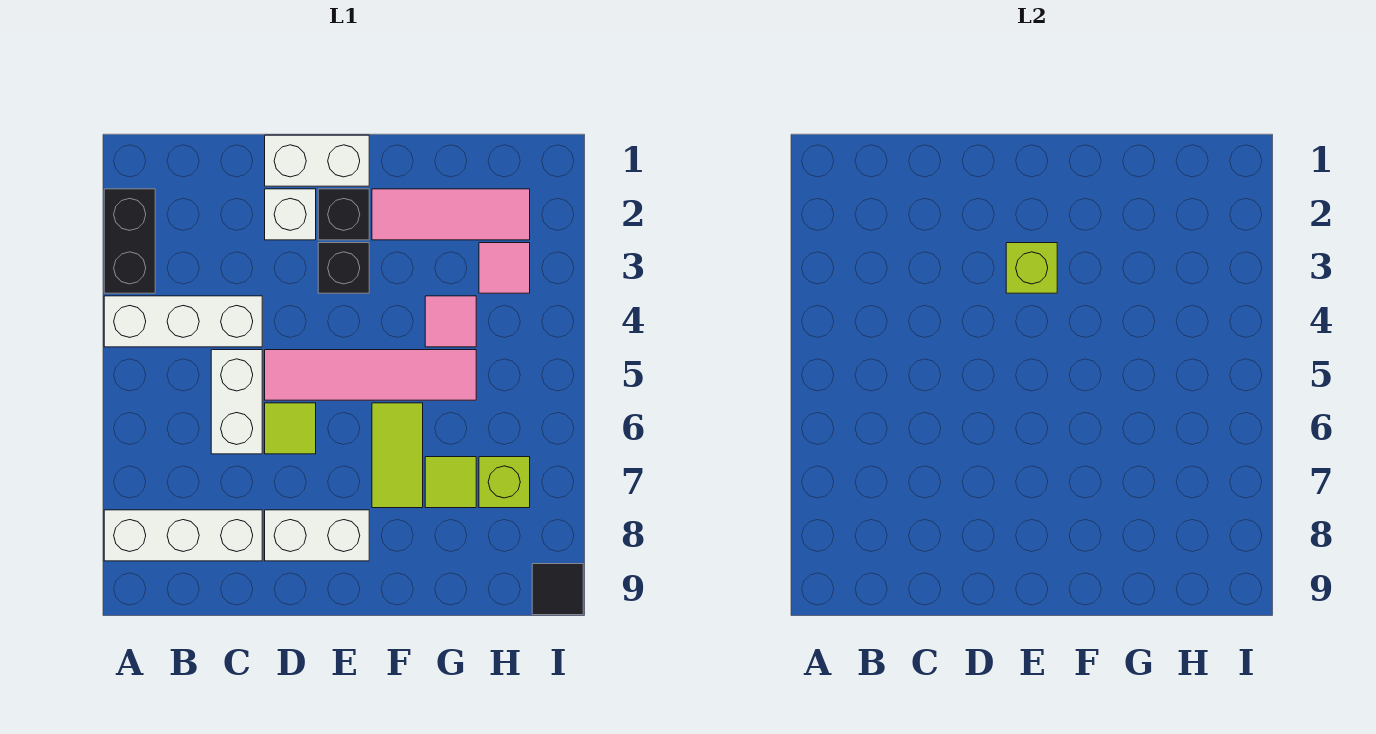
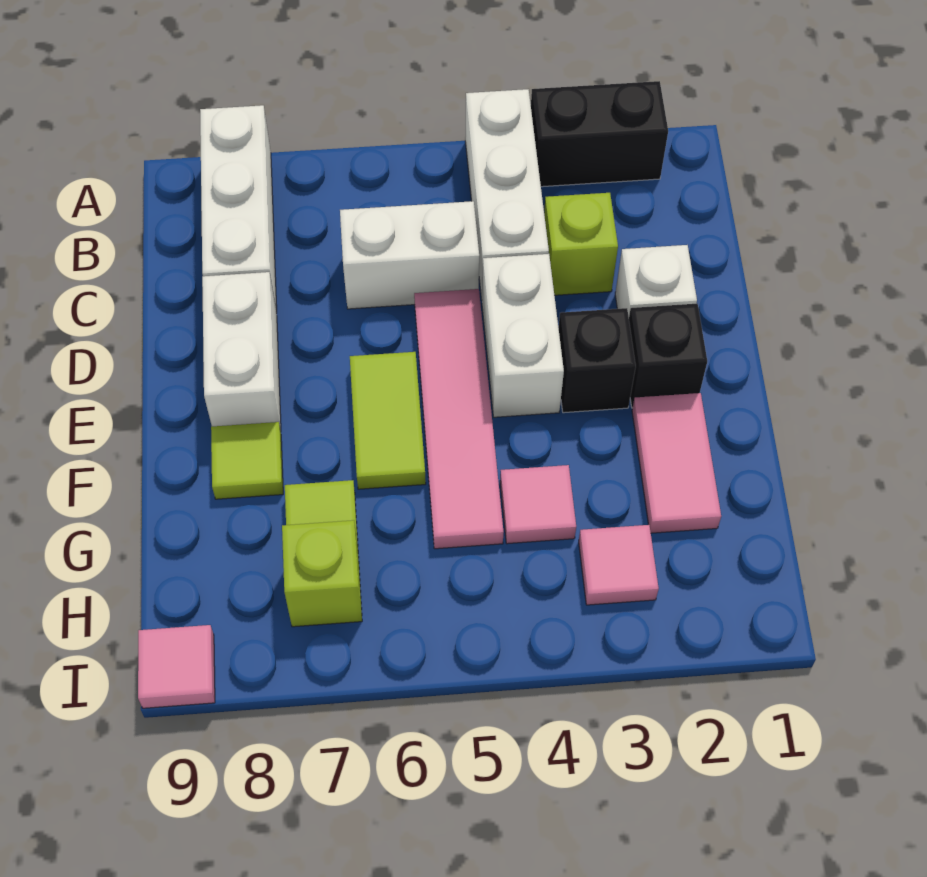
white 1x2 brick [265,135,369,186] -> white 1x2 brick moved to [482,254,564,417]
lime 1x1 tile [265,403,316,454] -> lime 1x1 tile moved to [211,422,283,499]
lime 1x1 brick [1006,243,1057,293] -> lime 1x1 brick moved to [544,193,618,295]
pink 1x3 tile [372,189,530,240] -> pink 1x2 tile [632,393,721,533]
lime 1x2 tile [372,403,423,508] -> lime 1x2 tile turned to [350,352,426,489]
black 1x1 tile [532,564,583,615] -> pink 1x1 tile [138,625,215,708]

